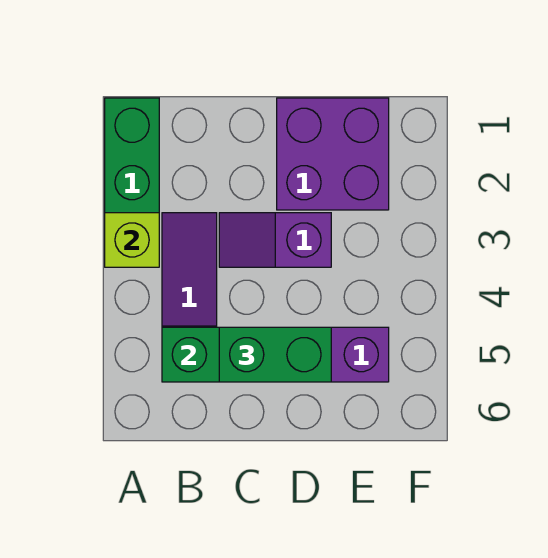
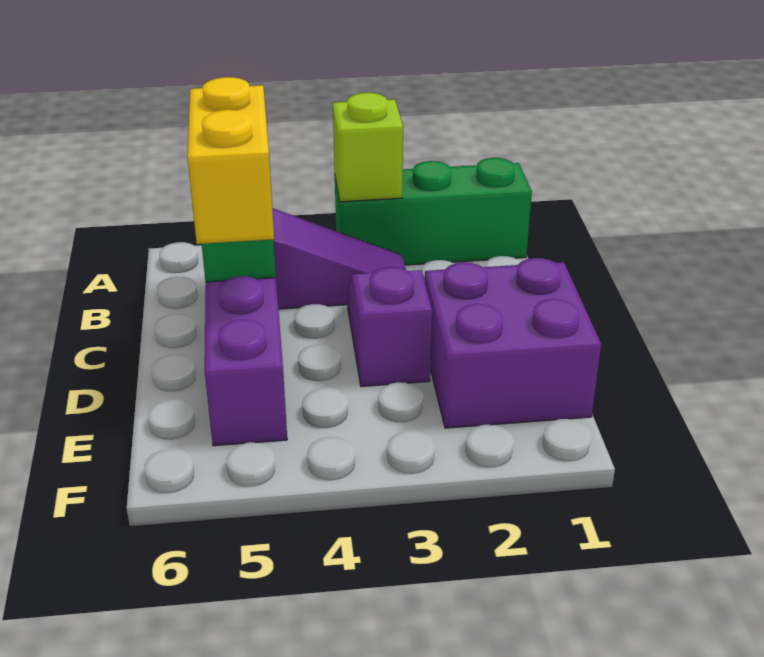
green 1x2 brick [219,327,331,382] -> yellow 1x2 brick [187,77,274,244]

